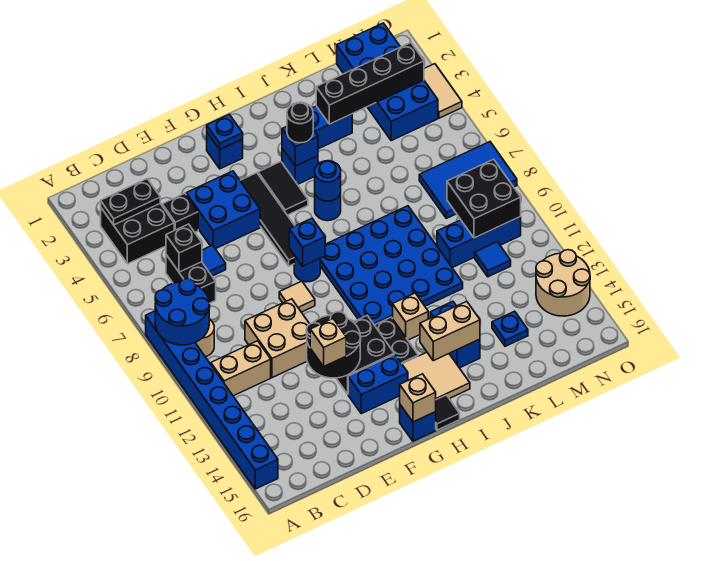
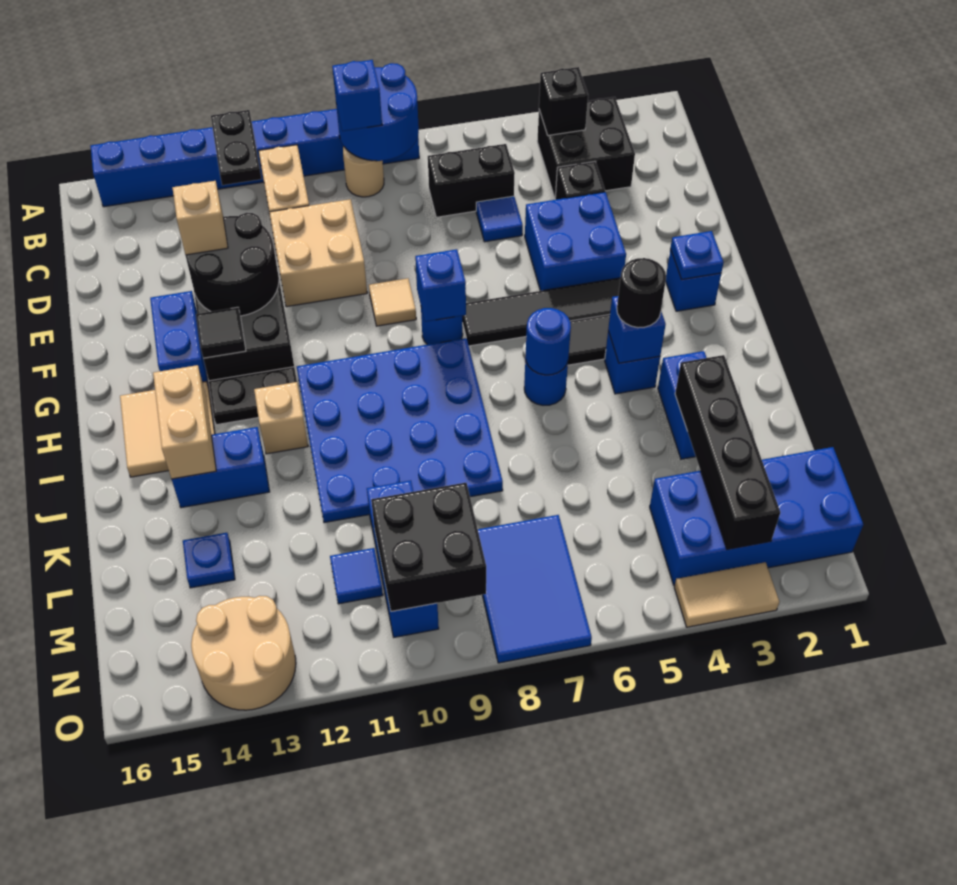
black 1x2 plate [101,179,160,225] -> black 1x2 plate moved to [211,110,262,185]
black 1x1 brick [166,224,202,272] -> black 1x1 brick moved to [539,67,588,136]
blue 1x1 brick [400,405,436,441] -> blue 1x1 brick moved to [332,60,382,131]
tan 1x1 brick [400,374,436,422] -> none
black 1x1 tile [436,395,460,430] -> black 1x1 tile moved to [196,307,246,358]

